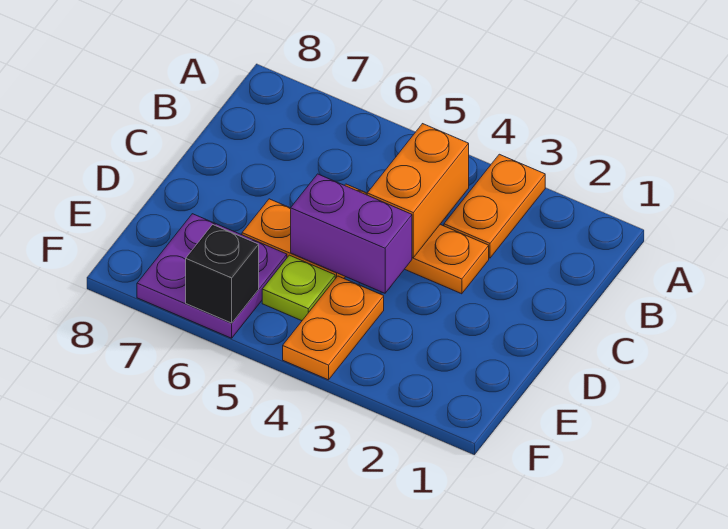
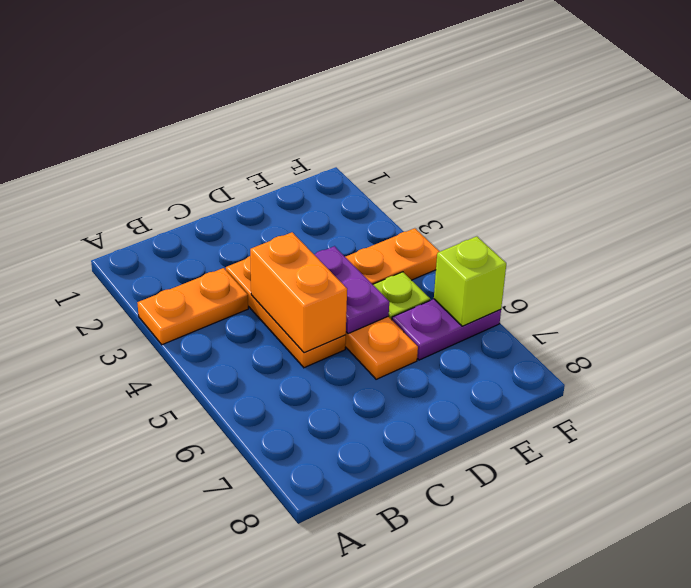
orange 1x2 brick [367,124,469,258] -> orange 1x2 brick turned to [250,232,347,353]
purple 1x2 brick [291,174,412,293] -> purple 1x2 plate [314,246,389,334]
purple 2x2 plate [137,214,287,338] -> purple 1x2 plate [392,299,501,360]
black 1x1 brick [186,225,259,323] -> lime 1x1 brick [434,236,506,326]

